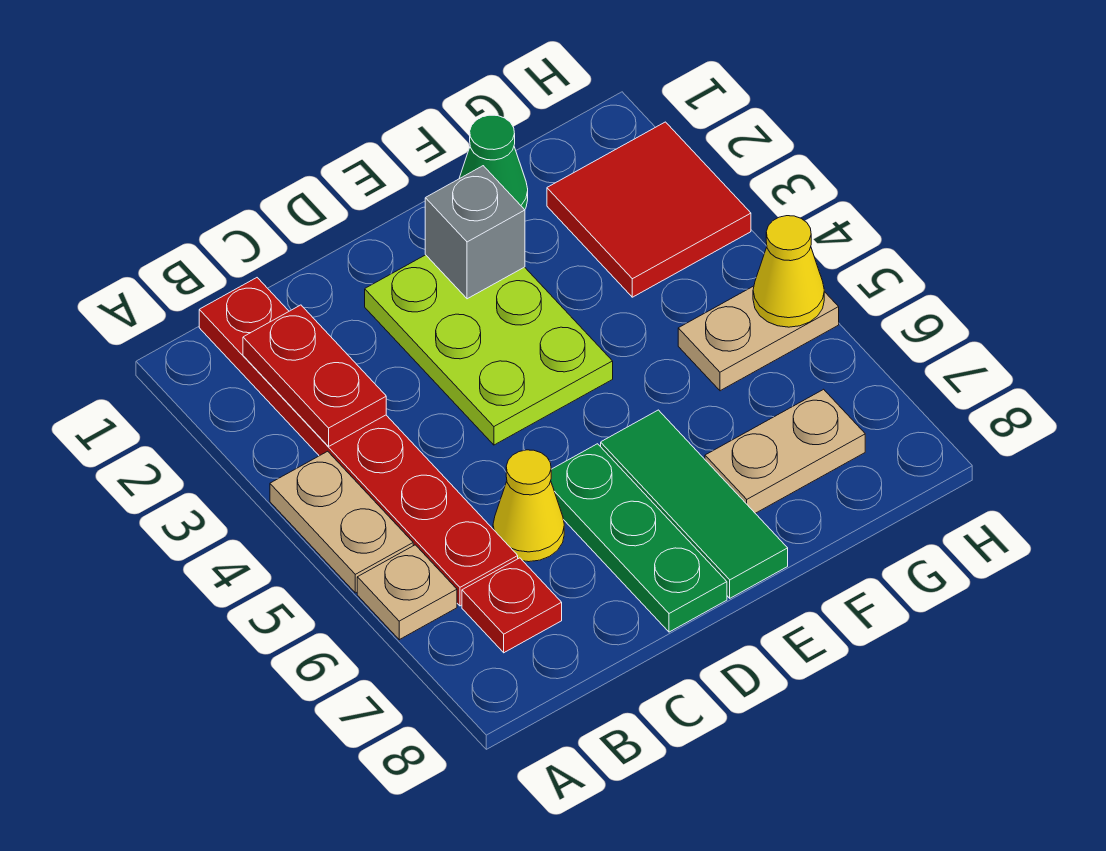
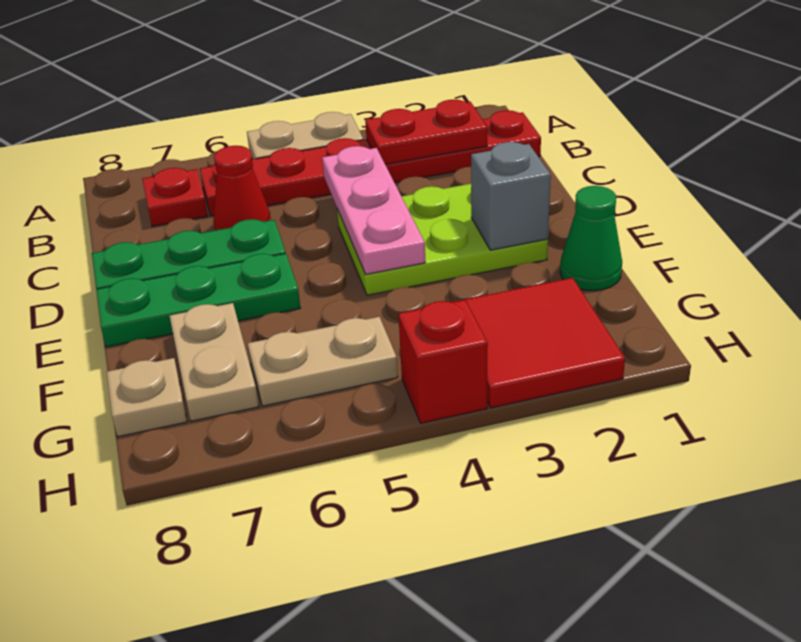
tan 1x1 plate [357,545,457,640] -> tan 1x1 plate moved to [107,358,187,437]
none -> pink 1x3 plate [322,146,425,275]
yellow 1x1 cone [493,450,564,562] -> red 1x1 cone [213,146,271,230]
green 1x3 tile [601,410,788,598] -> green 1x3 plate [96,254,300,347]
tan 1x2 plate [678,286,839,391] -> tan 1x2 plate turned to [248,317,398,406]
none -> red 1x1 brick [398,300,488,423]
yellow 1x1 cone [753,216,824,327] -> none

